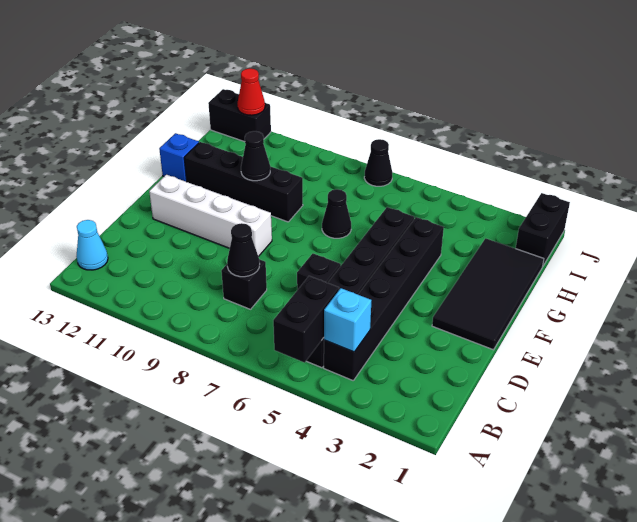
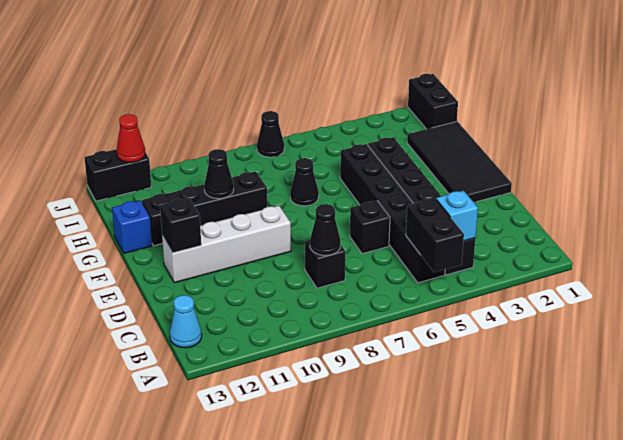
none -> black 1x1 brick [160,198,201,253]

